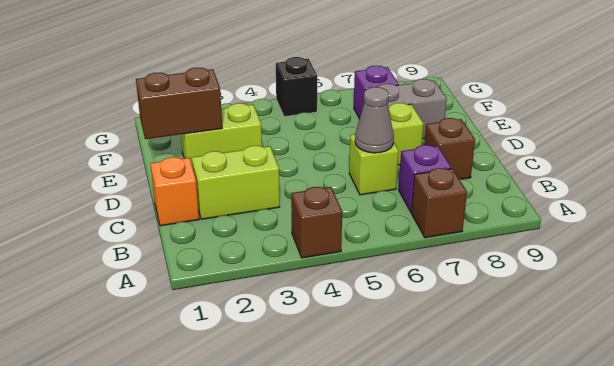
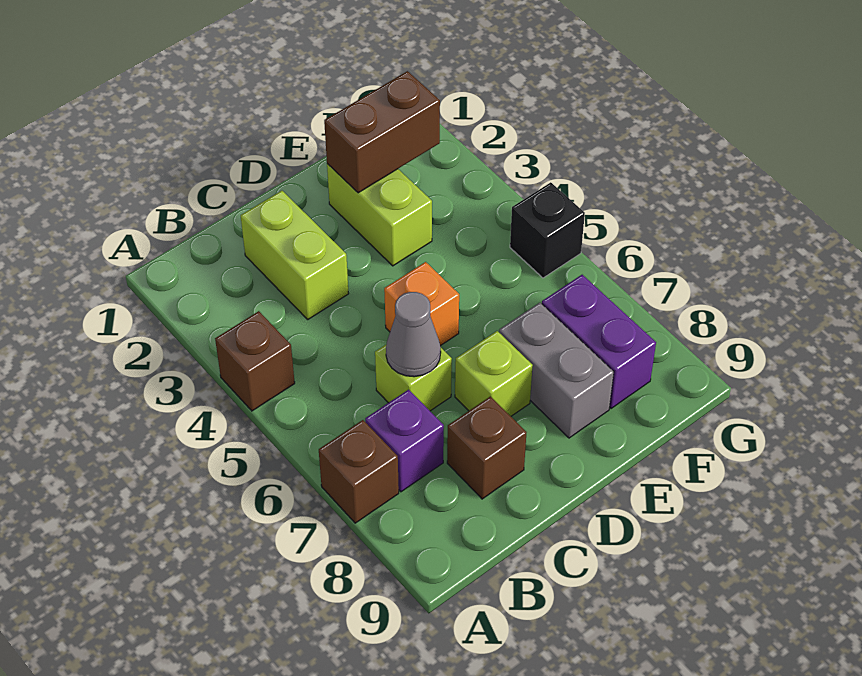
orange 1x1 brick [150,157,199,226] -> orange 1x1 brick moved to [384,262,459,346]
brown 1x2 brick [136,68,222,139] -> brown 1x2 brick turned to [324,71,440,193]
purple 1x1 brick [354,66,399,119] -> purple 1x2 brick [542,275,656,409]

